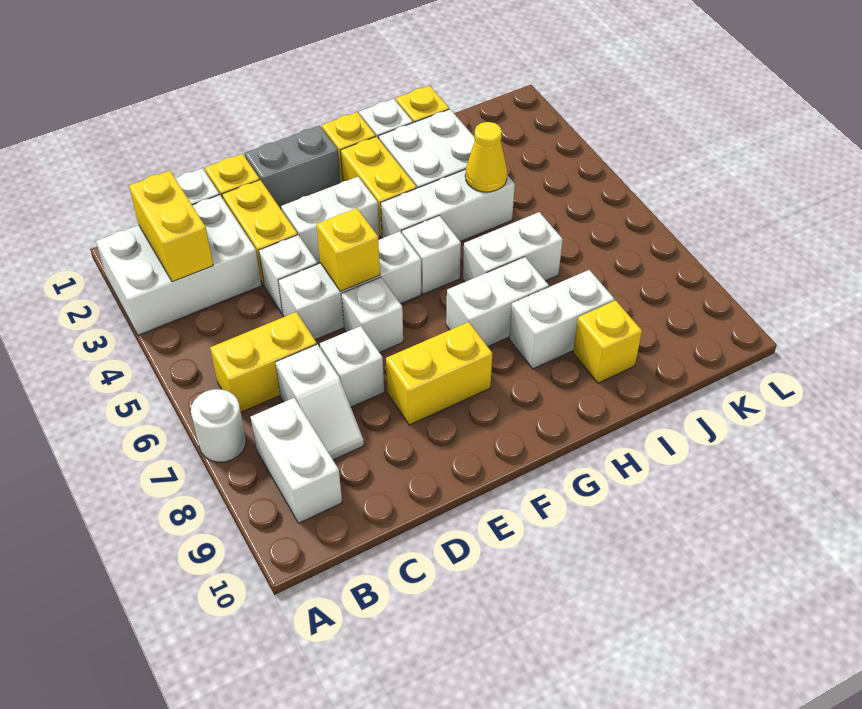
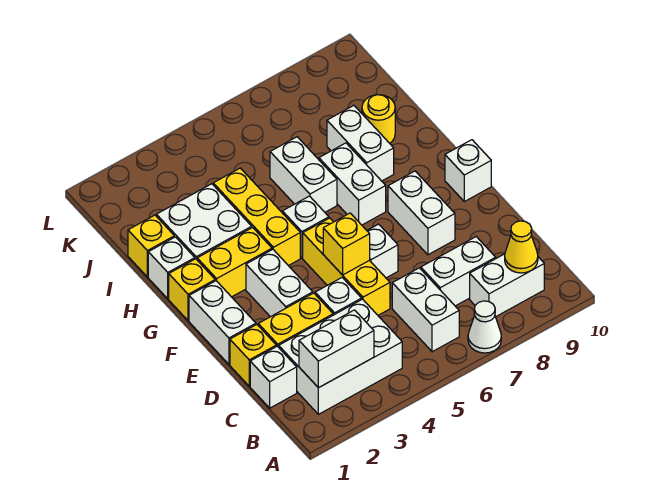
white 2x3 brick [96,195,261,335] -> white 2x3 brick turned to [279,299,402,414]
white 1x1 round brick [191,389,246,462] -> white 1x1 cone [468,301,501,353]
yellow 1x2 brick [129,171,213,282] -> white 1x2 brick [299,310,374,388]
yellow 1x2 brick [210,312,317,412] -> white 1x2 brick [392,268,459,352]
white 1x2 slope [275,344,364,460] -> white 1x2 brick [421,237,496,306]
white 1x3 brick [278,231,421,340] -> yellow 1x3 brick [303,218,390,315]
white 1x1 brick [320,326,384,407] -> white 1x1 brick moved to [445,140,491,202]
grey 1x2 brick [245,126,340,209] -> white 1x2 brick [189,281,256,364]
yellow 1x2 brick [386,322,492,425] -> white 1x2 brick [388,171,455,255]
white 1x3 brick [381,169,515,242] -> yellow 1x3 brick [213,168,300,266]
yellow 1x1 cone [465,122,507,192] -> yellow 1x1 cone moved to [505,221,538,273]
yellow 1x1 brick [573,300,642,383] -> yellow 1x1 round brick [362,95,395,143]

